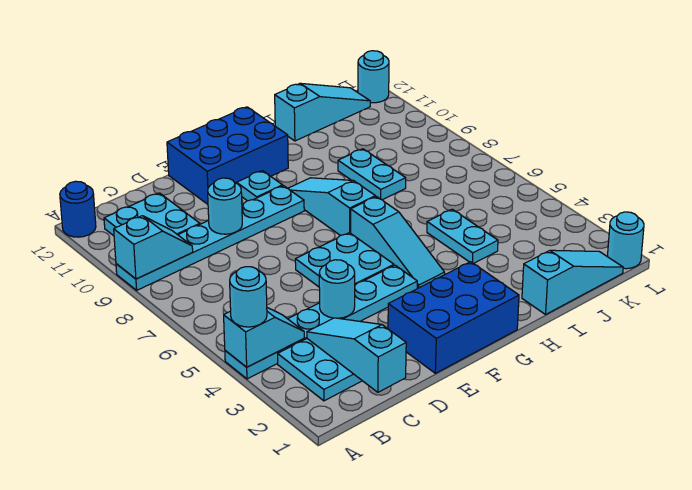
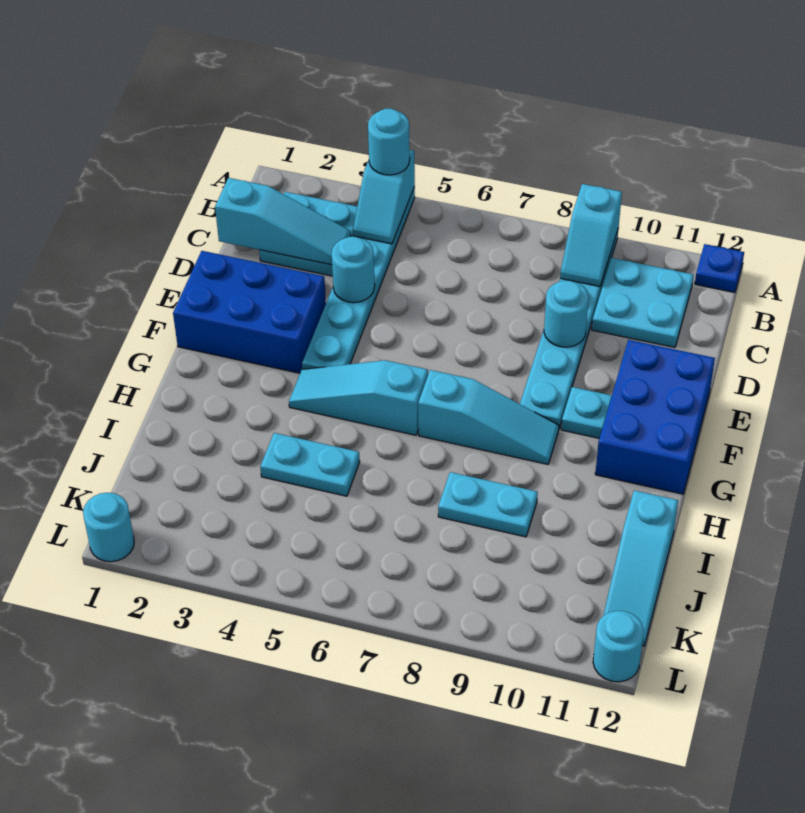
blue 1x1 round brick [60,181,96,237] -> blue 1x1 plate [695,244,744,293]
blue 2x3 brick [388,262,519,373] -> blue 2x3 brick turned to [173,251,326,373]
cyan 2x2 plate [295,233,394,287] -> none
cyan 1x3 slope [522,250,623,314] -> none

